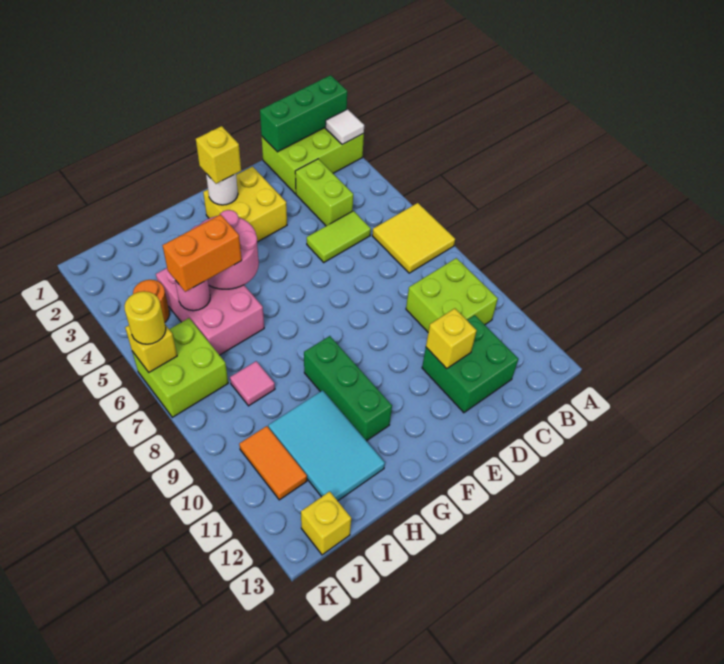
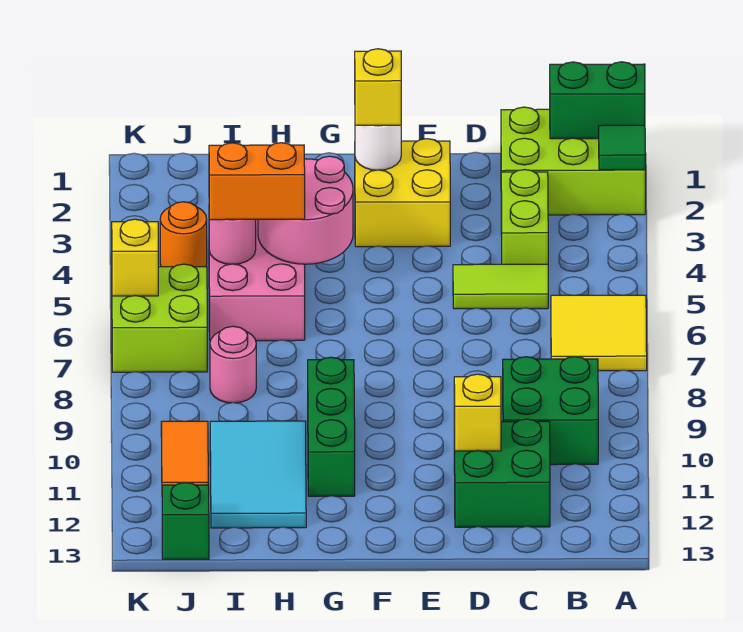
green 1x3 brick [260,75,347,152] -> green 1x2 brick [550,62,645,139]
white 1x1 tile [325,109,364,145] -> green 1x1 tile [599,125,645,170]
lime 2x2 brick [406,258,498,332] -> green 2x2 brick [503,357,598,465]
pink 1x1 tile [230,361,275,406] -> pink 1x1 round brick [210,326,256,403]
yellow 1x1 brick [301,491,351,555] -> green 1x1 brick [162,483,209,559]
yellow 1x1 round brick [124,291,166,344] -> none

